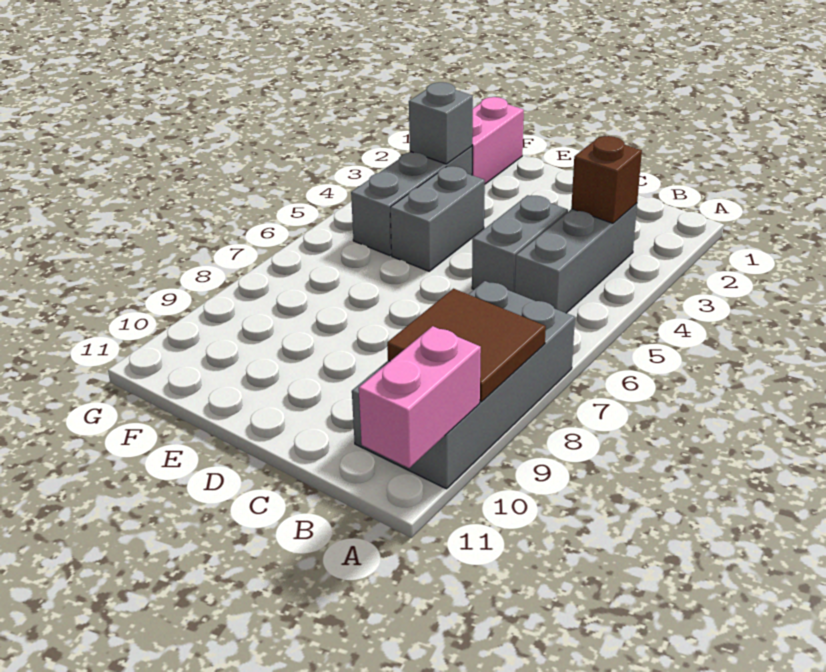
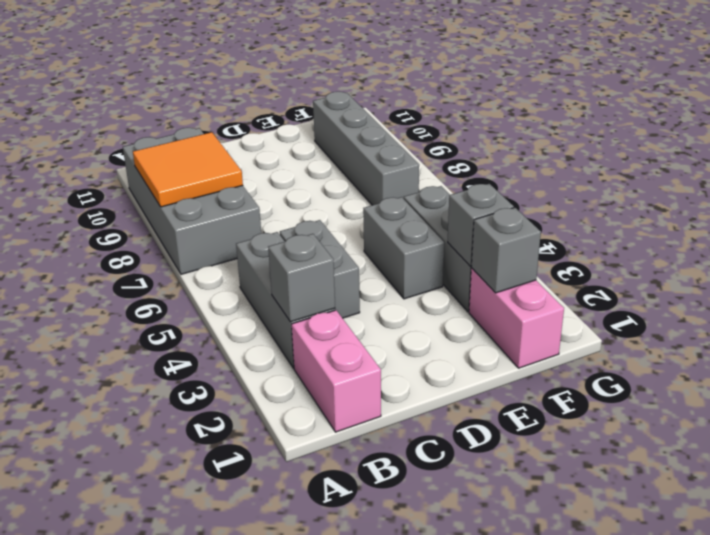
brown 2x2 tile [387,289,546,402] -> orange 2x2 tile [133,132,243,207]
pink 1x2 brick [359,326,481,468] -> pink 1x2 brick moved to [292,310,381,432]
brown 1x1 brick [571,136,642,223] -> grey 1x1 brick [268,234,335,322]
none -> grey 1x1 brick [471,208,541,293]
none -> grey 1x4 brick [313,92,419,205]

